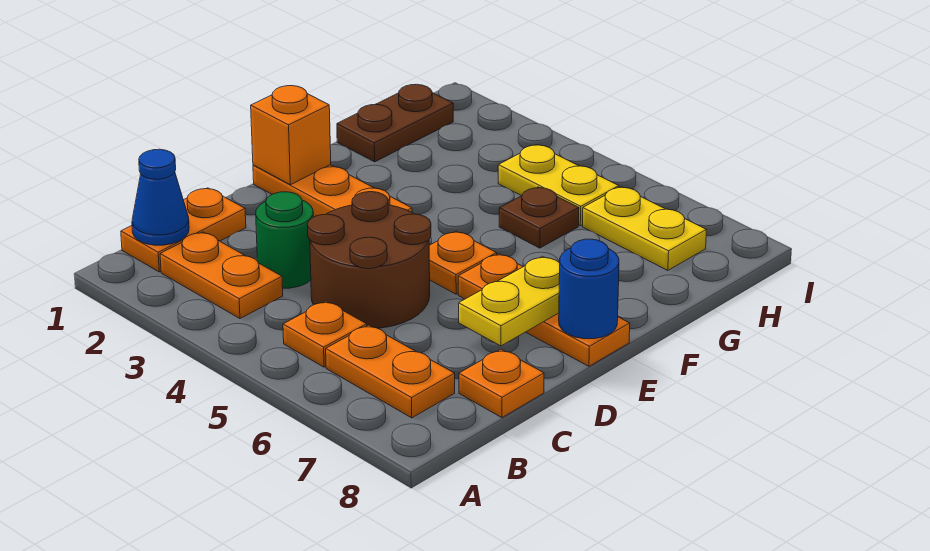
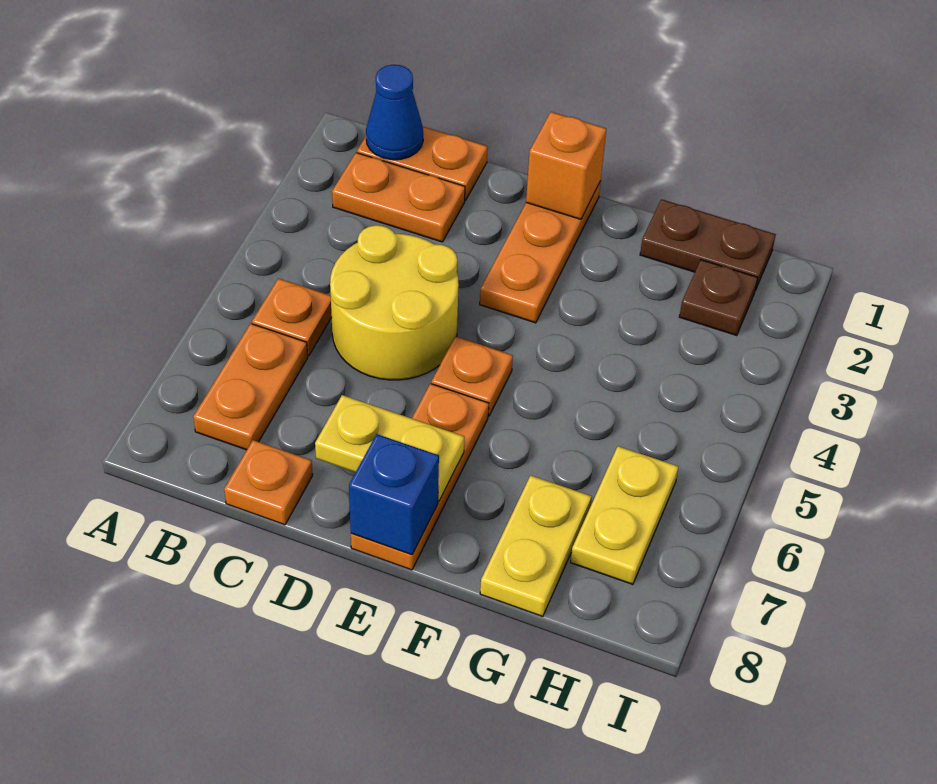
orange 1x2 plate [160,232,283,318] -> orange 1x2 plate turned to [332,153,465,242]
green 1x1 round brick [256,192,313,288] -> none
brown 2x2 round brick [308,192,431,328] -> yellow 2x2 round brick [330,225,459,380]
blue 1x1 round brick [559,239,619,339] -> blue 1x1 brick [349,434,439,555]
brown 1x1 plate [499,187,579,248] -> brown 1x1 plate moved to [679,260,758,336]
yellow 1x2 plate [498,145,619,226] -> yellow 1x2 plate moved to [480,475,592,617]

